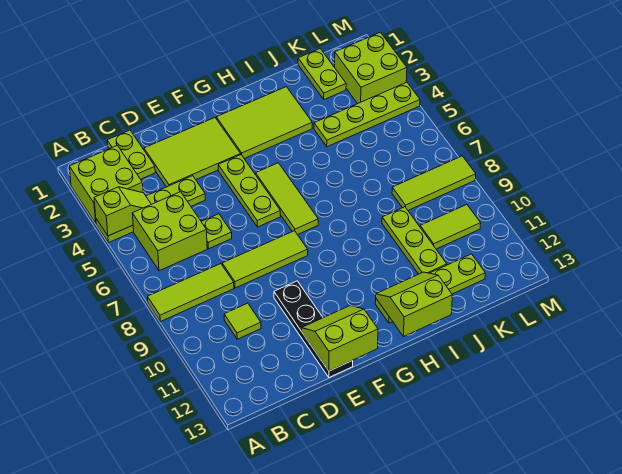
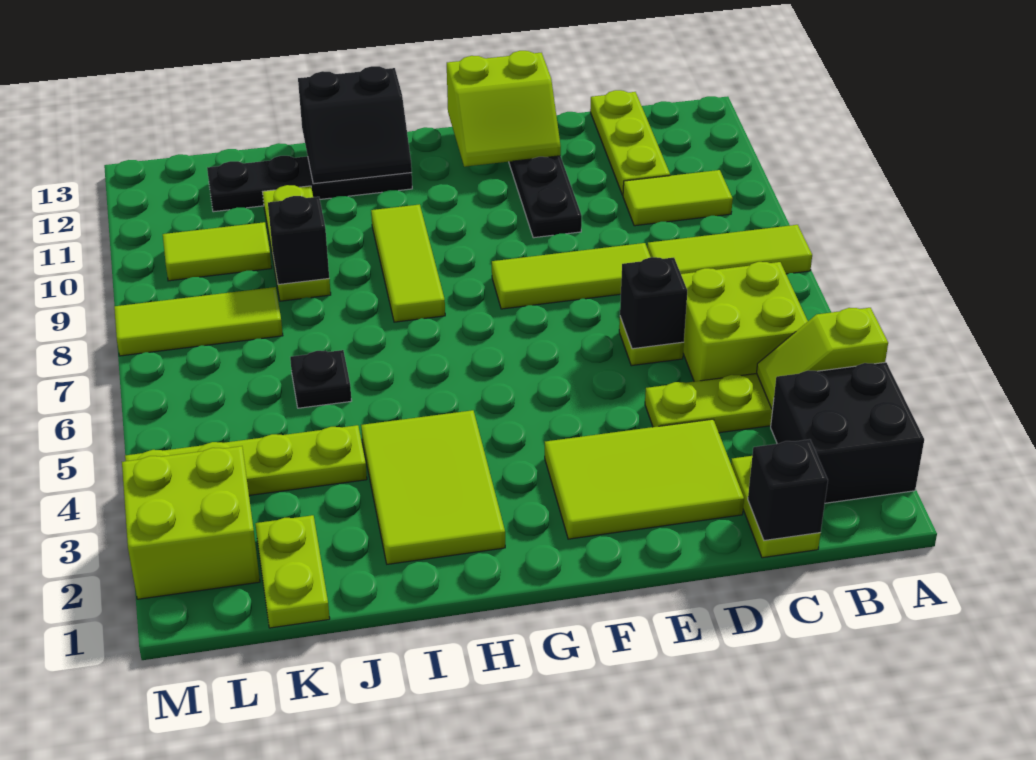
lime 2x2 brick [69,145,143,223] -> black 2x2 brick [771,362,924,503]
none -> black 1x1 brick [748,439,828,540]
lime 1x1 tile [224,303,261,339] -> lime 1x2 tile [623,170,733,226]
none -> black 1x1 brick [620,257,687,349]
lime 1x3 plate [218,155,281,227] -> lime 1x3 plate moved to [590,90,670,195]
lime 2x3 tile [216,87,312,159] -> lime 2x3 tile turned to [361,410,505,564]
lime 1x3 tile [256,163,318,235] -> lime 1x3 tile moved to [371,204,445,322]
lime 1x4 plate [375,254,485,323] -> black 1x4 plate [207,156,412,212]
lime 2x2 slope [376,272,452,337] -> black 2x2 slope [298,66,412,184]
none -> black 1x1 plate [290,350,352,408]
none -> black 1x1 brick [268,196,329,285]

